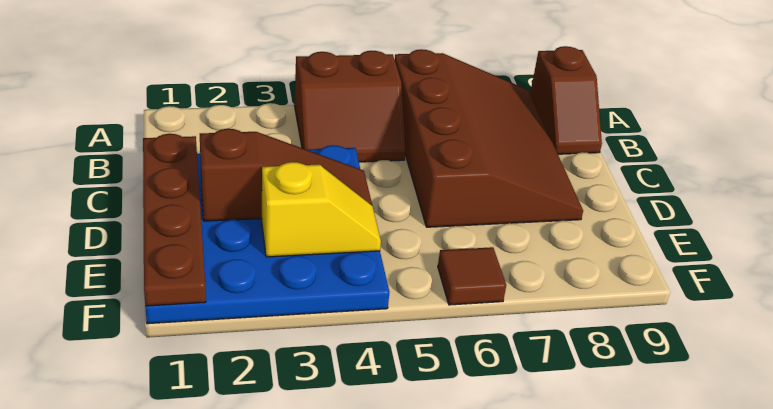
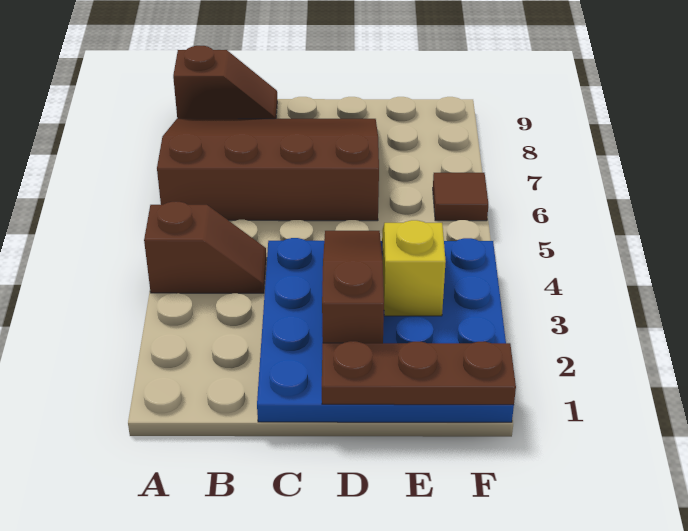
brown 2x2 slope [294,51,406,162] -> brown 1x2 slope [144,202,266,293]
brown 1x4 plate [143,134,206,306] -> brown 1x3 plate [322,341,516,405]

